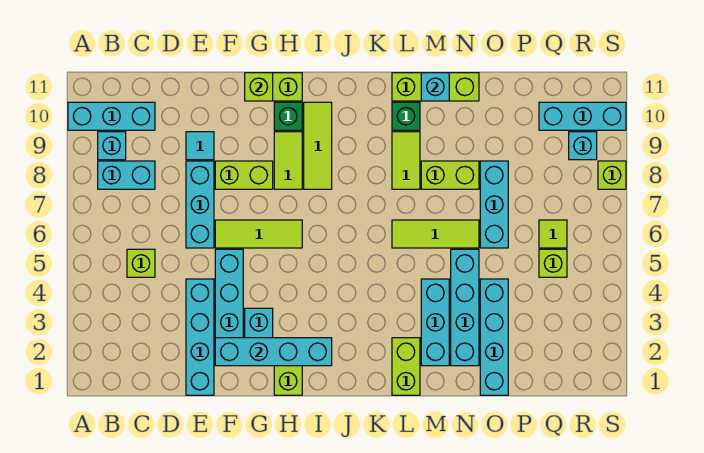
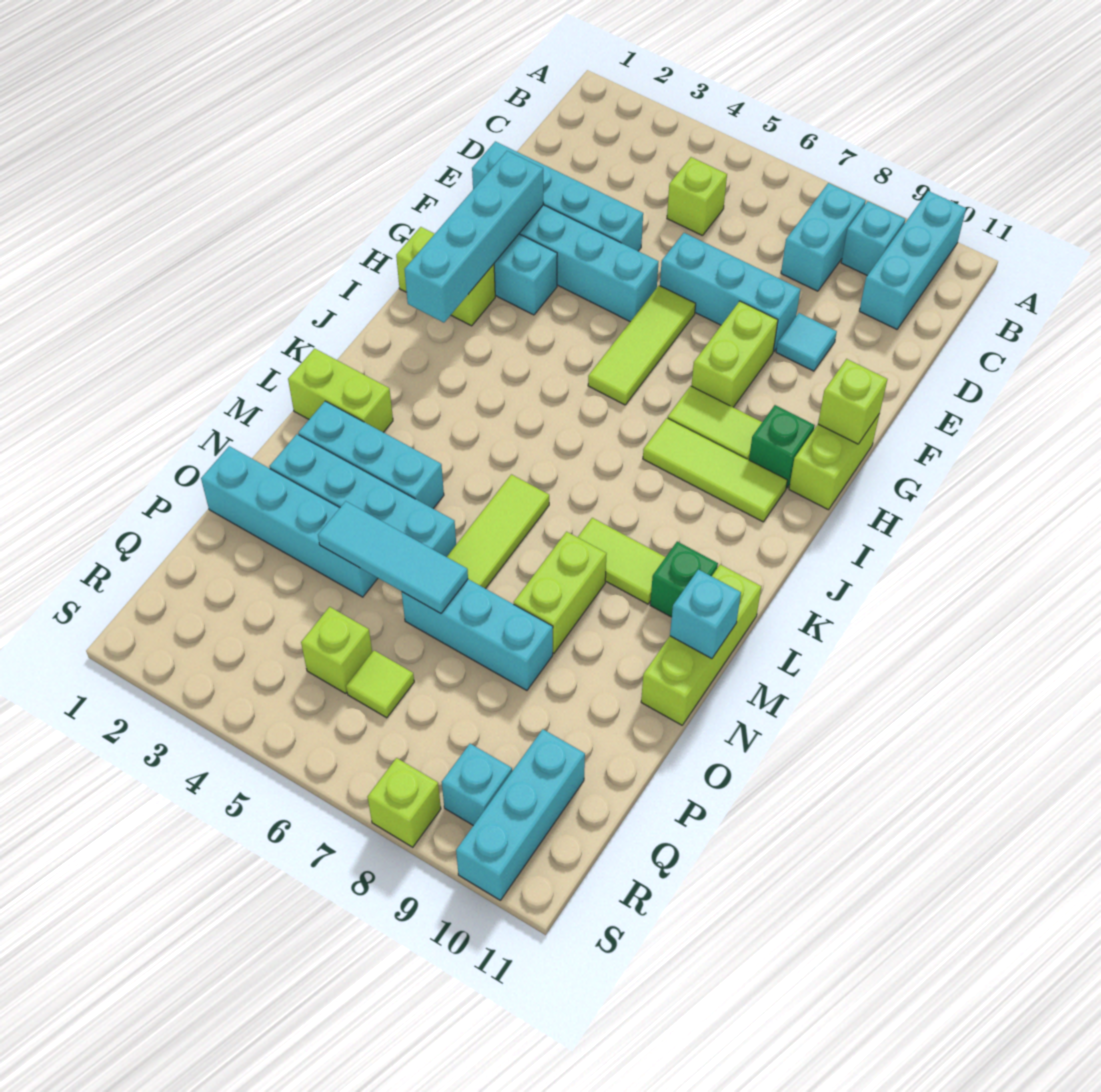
none -> cyan 1x3 tile [318,501,468,613]

